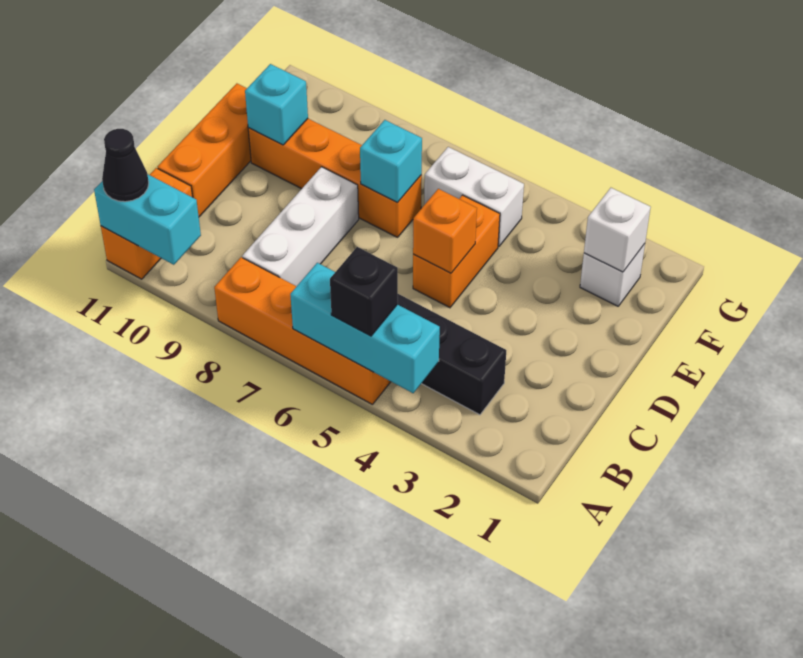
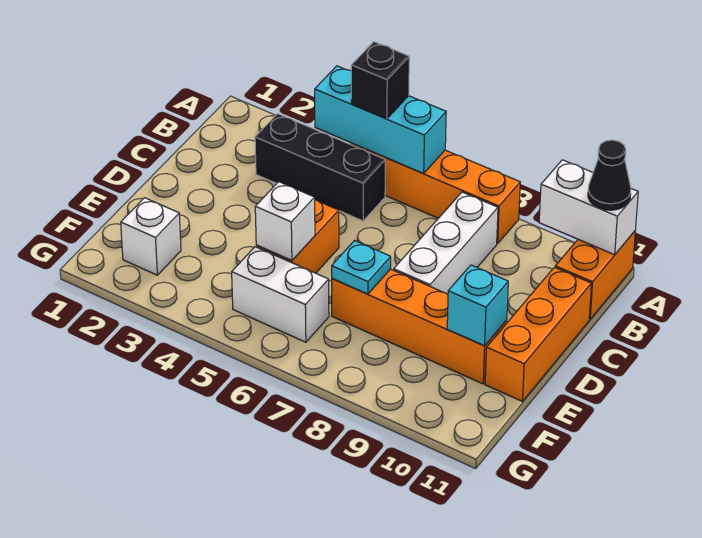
cyan 1x2 brick [94,174,201,265] -> white 1x2 brick [539,160,638,255]
orange 1x1 brick [413,189,477,273] -> none
cyan 1x1 brick [360,120,422,203] -> cyan 1x1 plate [332,241,391,294]
white 1x1 brick [584,188,651,272] -> white 1x1 brick moved to [255,182,315,260]

